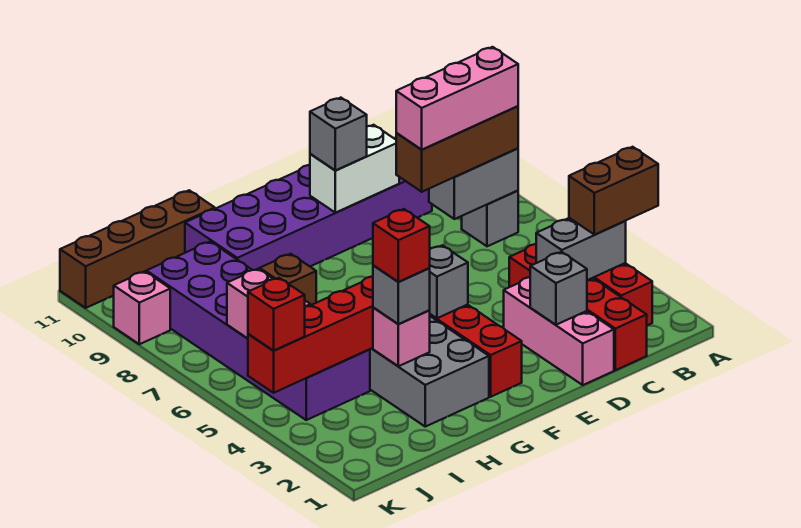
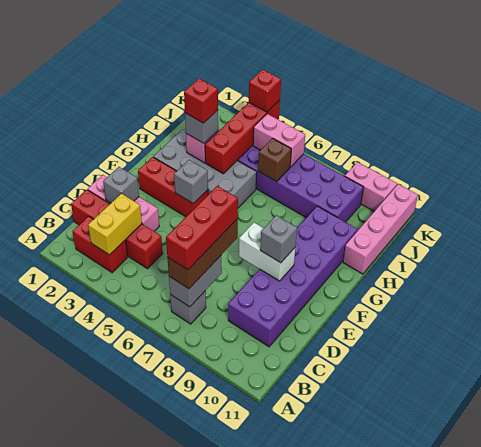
brown 1x2 brick [569,147,658,235] -> none
grey 1x2 brick [536,218,626,280] -> yellow 1x2 brick [88,193,142,255]
pink 1x3 brick [396,47,518,150] -> red 1x3 brick [166,186,238,270]
white 1x2 brick [310,125,399,213] -> white 1x2 brick turned to [239,223,295,281]
brown 1x4 brick [60,190,215,308] -> pink 1x4 brick [343,184,418,274]
pink 1x1 brick [114,271,170,344] -> pink 1x2 brick [345,162,397,211]

